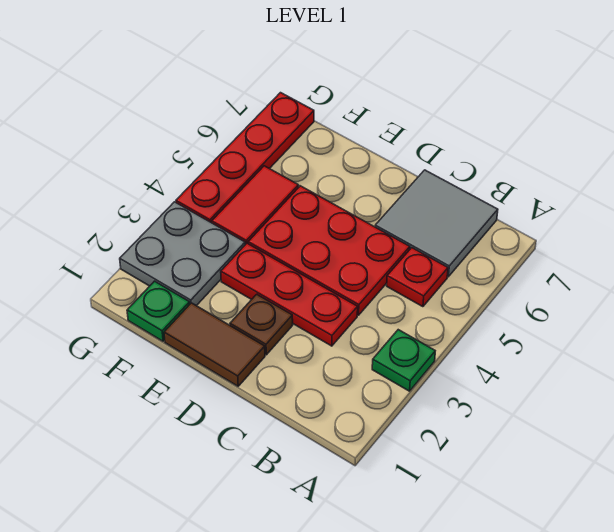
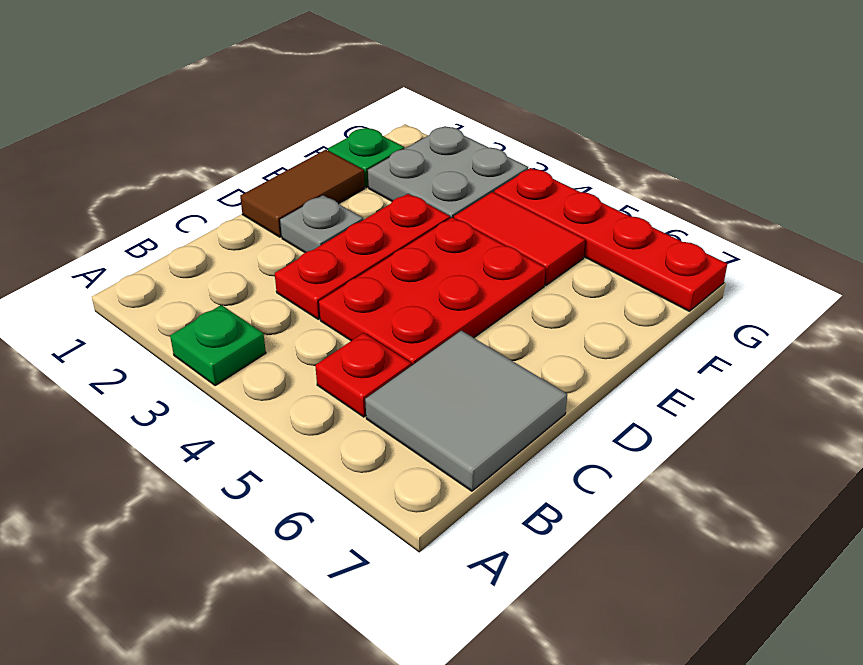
brown 1x1 plate [230,294,293,355] -> grey 1x1 plate [280,195,363,253]

